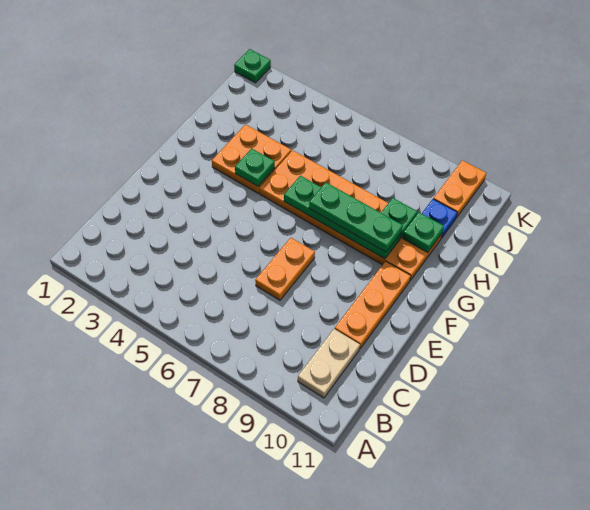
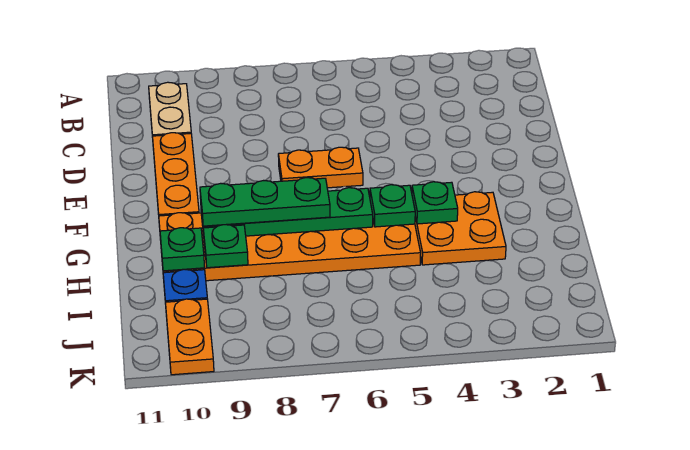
orange 1x2 plate [255,238,315,300] -> orange 1x2 plate turned to [278,147,363,188]
green 1x1 plate [234,49,271,83] -> green 1x1 plate moved to [370,185,415,227]

